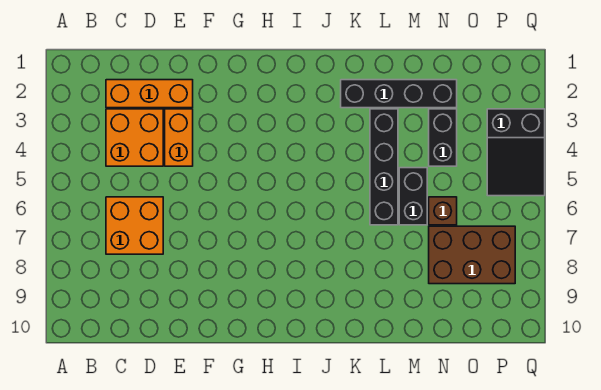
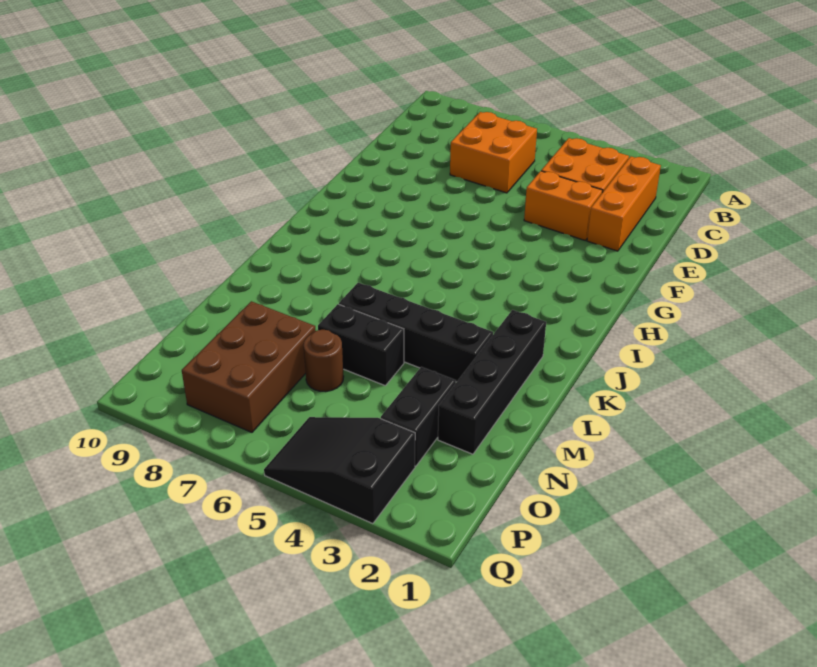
black 1x2 brick [429,109,457,166] -> black 1x2 brick turned to [381,367,456,466]
brown 1x1 brick [429,197,457,225] -> brown 1x1 round brick [304,330,344,392]

